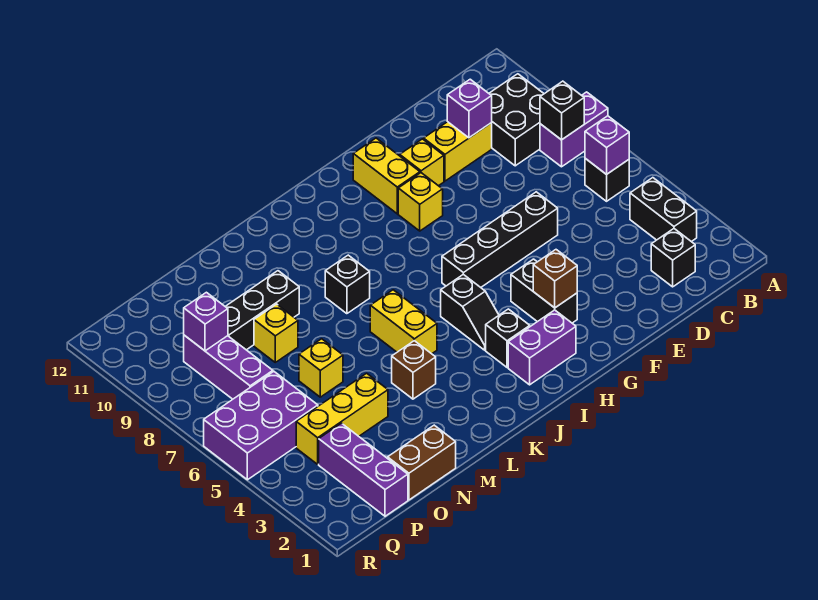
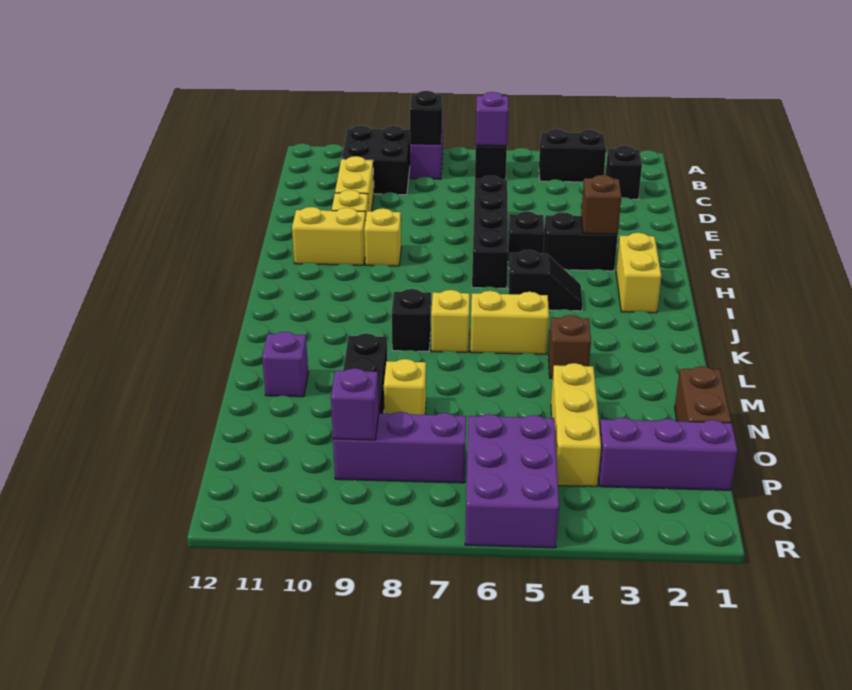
purple 1x1 brick [447,79,492,138] -> purple 1x1 brick moved to [262,332,308,397]
purple 1x2 brick [508,310,576,385] -> yellow 1x2 brick [616,233,661,313]
black 1x1 brick [486,309,530,367] -> black 1x1 brick moved to [508,211,545,268]
yellow 1x1 brick [299,339,343,397] -> yellow 1x1 brick moved to [431,290,470,352]

